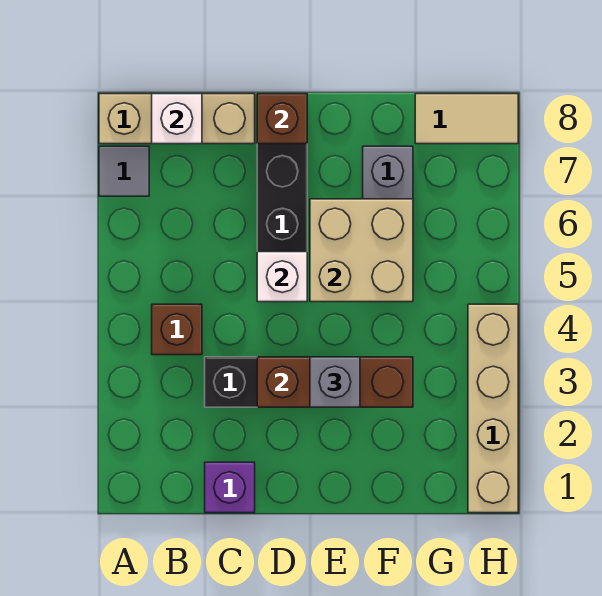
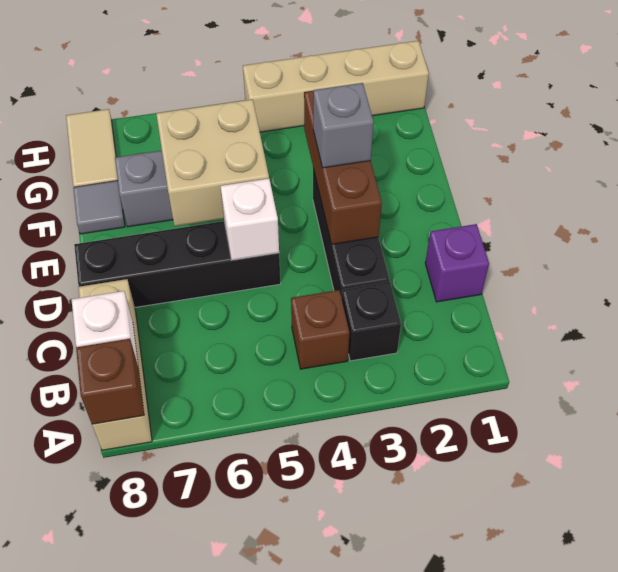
grey 1x1 tile [99,146,149,196] -> grey 1x1 tile moved to [73,181,125,234]
none -> black 1x1 brick [342,282,401,361]
brown 1x1 brick [257,94,307,144] -> brown 1x1 brick moved to [76,339,144,424]

